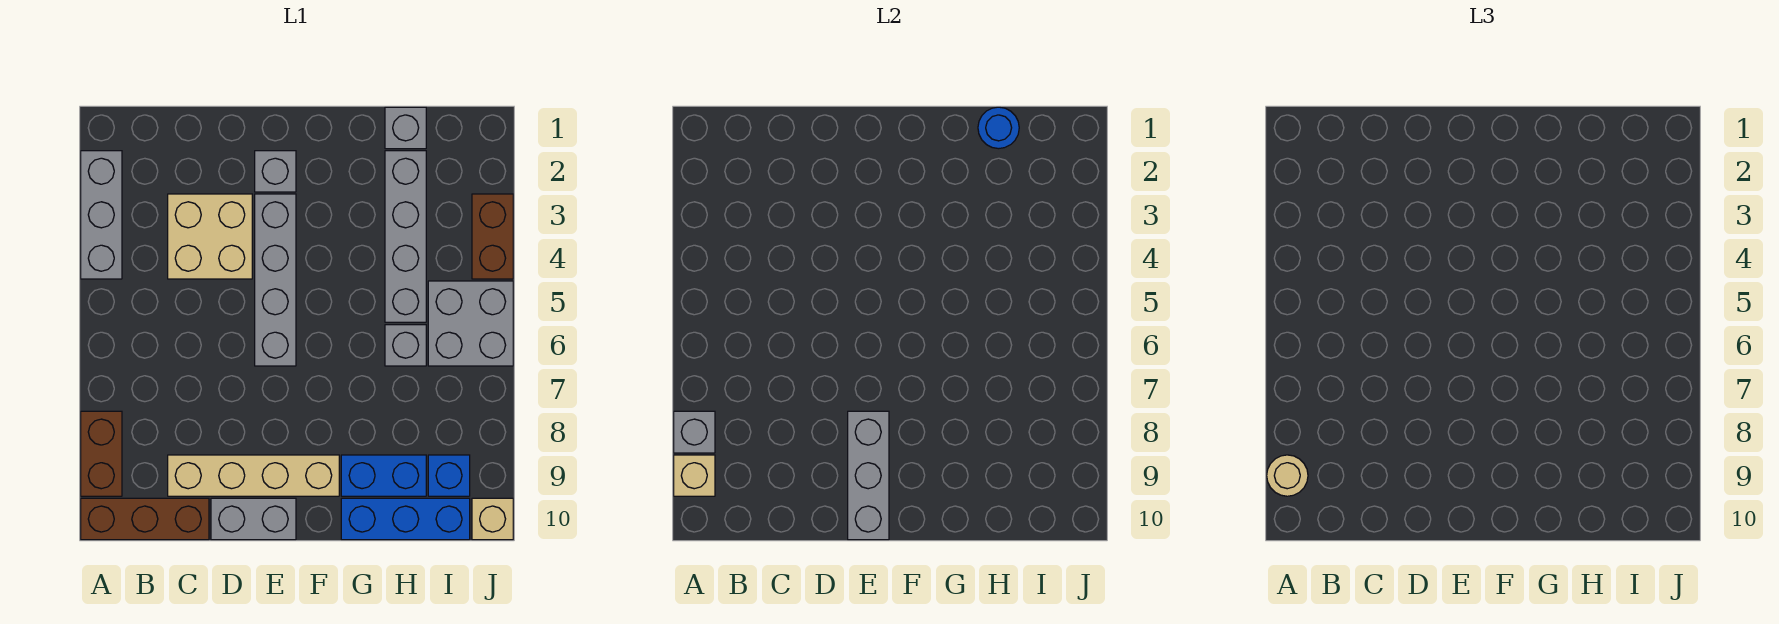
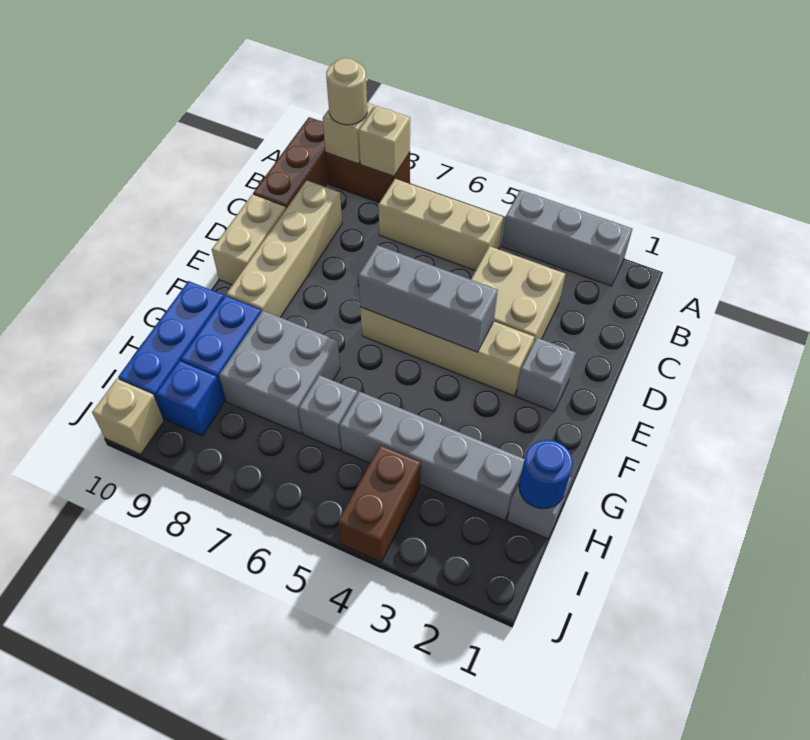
grey 1x1 brick [674,411,715,453] -> tan 1x1 brick [359,106,410,176]
none -> tan 1x3 brick [378,179,503,271]
grey 1x2 brick [211,498,296,540] -> tan 1x2 brick [212,194,286,285]
grey 1x4 brick [255,194,296,366] -> tan 1x4 brick [360,307,534,396]
grey 1x3 brick [848,411,889,540] -> grey 1x3 brick moved to [358,245,498,352]
grey 2x2 brick [428,281,513,366] -> grey 2x2 brick moved to [219,311,340,434]
brown 1x2 brick [472,194,513,279] -> brown 1x2 brick turned to [338,445,421,562]

